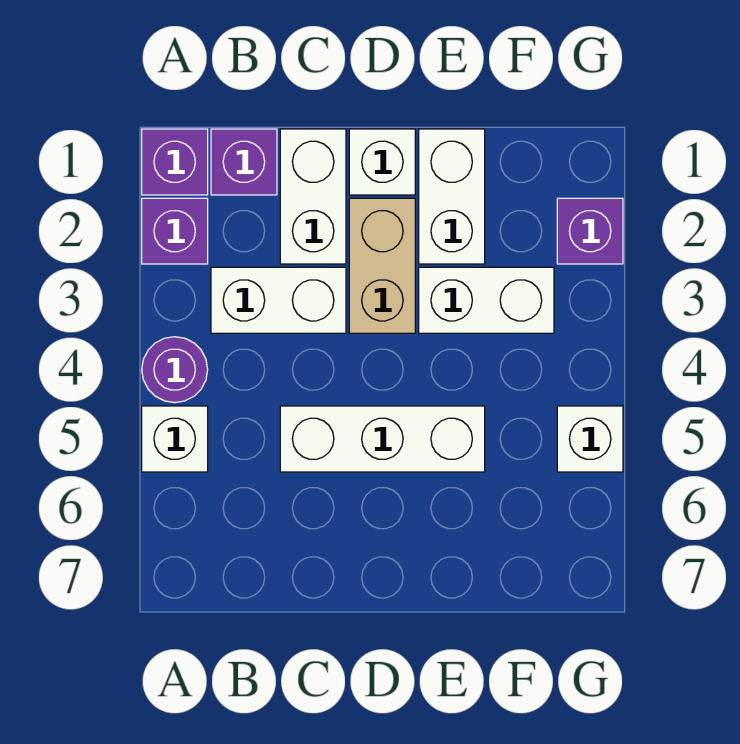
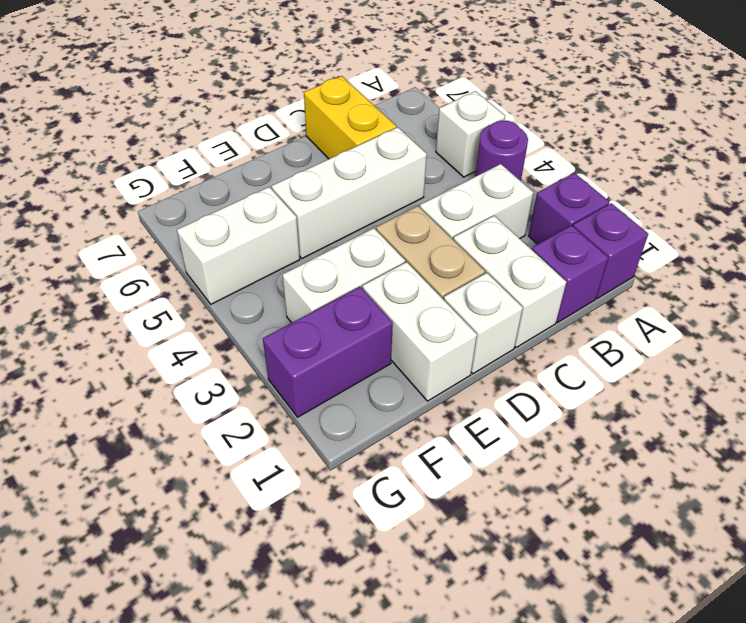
none -> yellow 1x2 brick [304,76,396,159]
purple 1x1 brick [557,198,623,264] -> purple 1x2 brick [263,287,393,417]
white 1x1 brick [557,406,623,472] -> white 1x2 brick [177,187,300,304]

